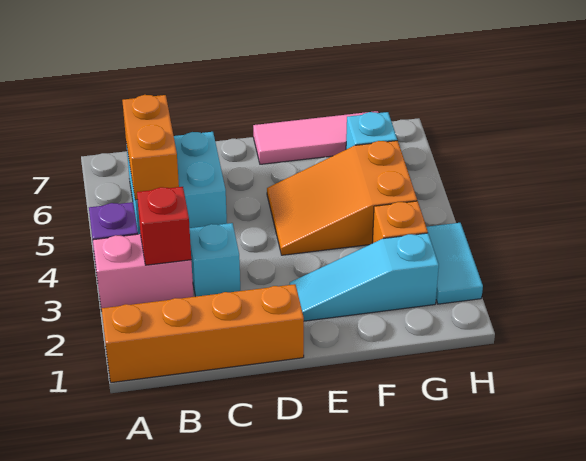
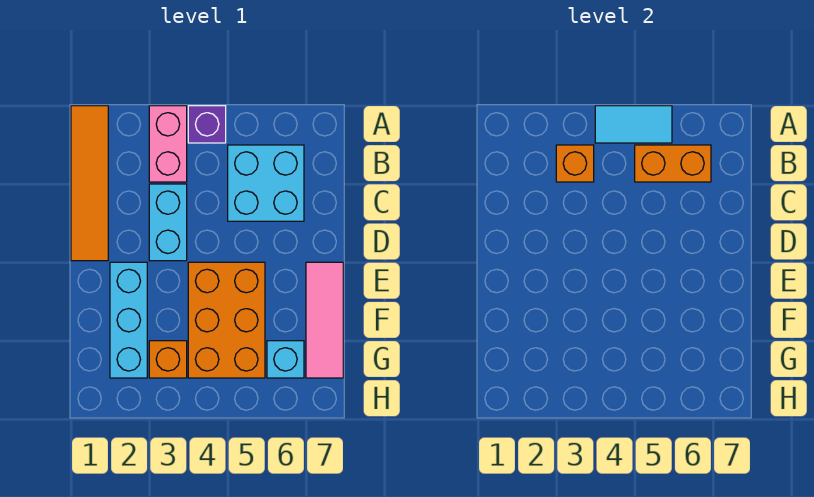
orange 1x4 brick [102,284,304,383] -> orange 1x4 tile [71,106,108,261]
red 1x1 brick [137,187,191,265] -> orange 1x1 brick [556,145,594,182]
cyan 1x1 brick [190,223,240,296] -> cyan 1x2 brick [149,184,187,261]
cyan 1x3 slope [290,233,439,321] -> cyan 1x3 brick [110,262,147,378]
orange 2x3 slope [267,141,417,255] -> orange 2x3 brick [188,262,265,378]
cyan 1x2 tile [426,223,483,304] -> cyan 1x2 tile moved to [595,106,672,143]

